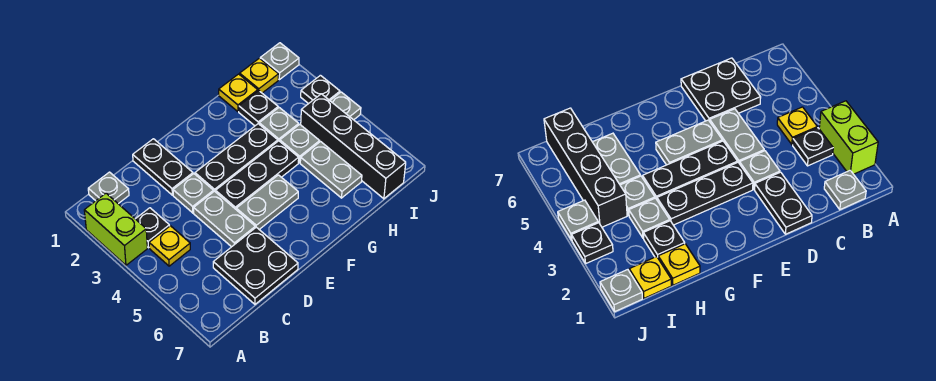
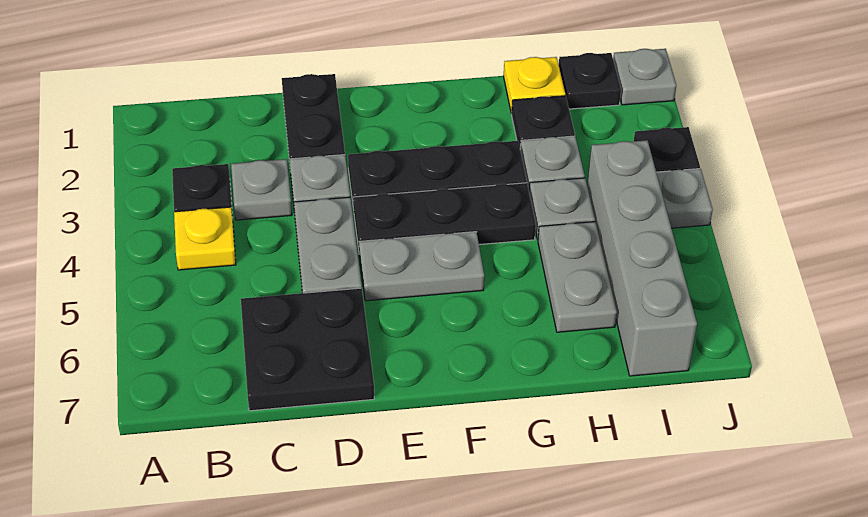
lime 1x2 brick [84,193,147,265] -> none
grey 1x1 plate [88,172,129,204] -> grey 1x1 plate moved to [231,159,292,220]
yellow 1x1 plate [240,58,279,93] -> black 1x1 plate [559,53,621,109]
black 1x4 brick [301,94,406,199] -> grey 1x4 brick [587,140,697,376]

